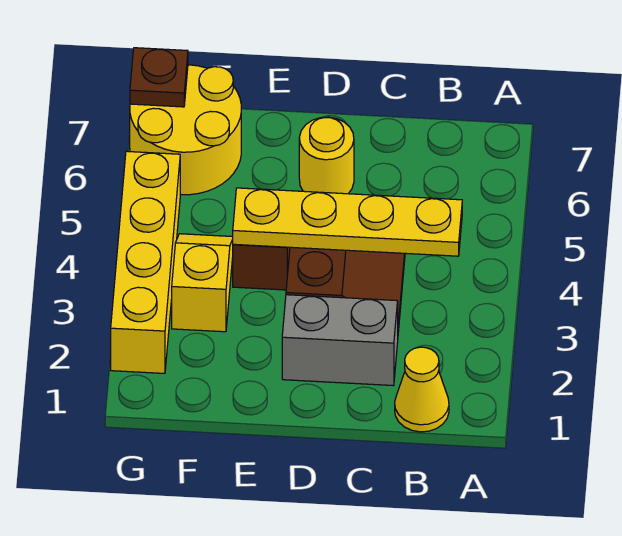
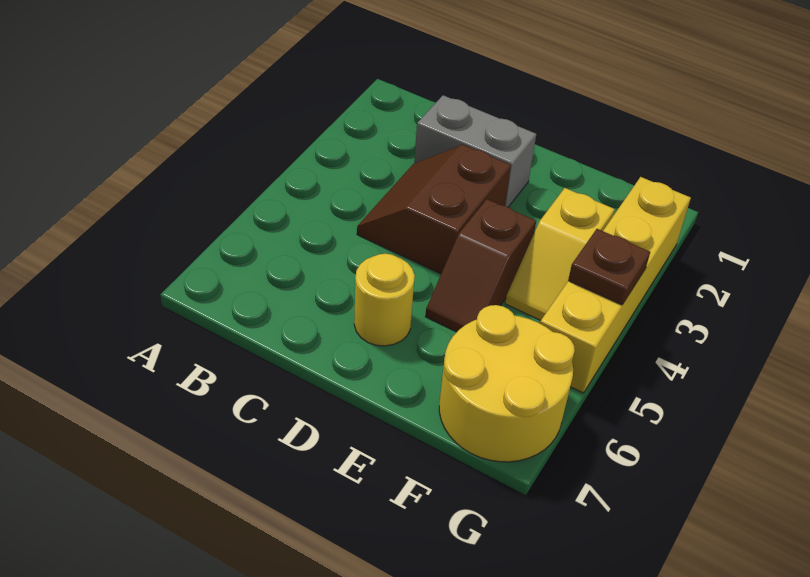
yellow 1x1 cone [395,347,449,432] -> none
yellow 1x4 plate [233,188,462,256] -> none
brown 1x1 plate [130,48,188,107] -> brown 1x1 plate moved to [568,229,650,305]

